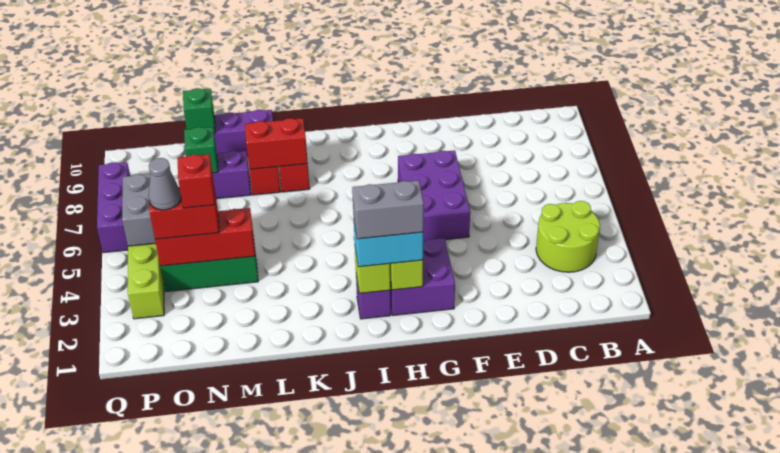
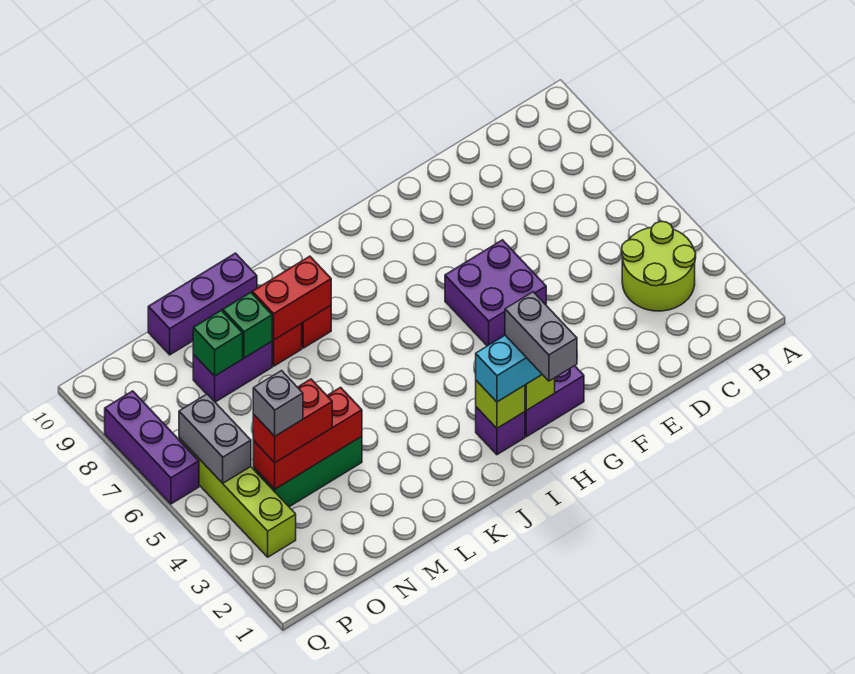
purple 2x3 brick [398,151,470,240] -> purple 2x2 brick [445,240,546,346]
grey 1x2 brick [352,180,424,239] -> grey 1x2 brick turned to [505,292,577,381]
red 1x1 brick [178,154,215,208] -> none
green 1x1 brick [183,88,215,133] -> green 1x1 brick moved to [223,292,272,358]
grey 1x1 cone [148,158,181,210] -> grey 1x1 brick [253,371,303,436]

